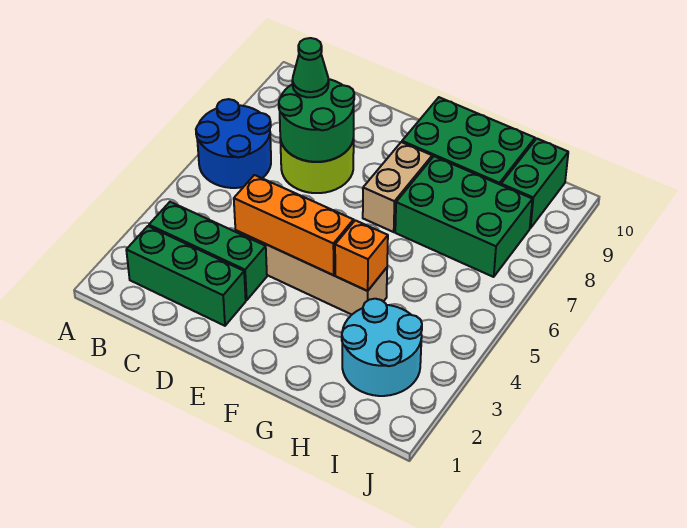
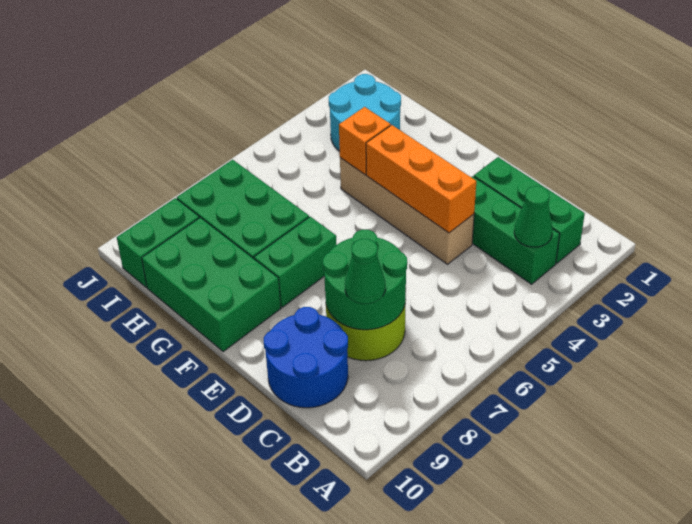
blue 2x2 round brick [196,99,271,188] -> blue 2x2 round brick moved to [264,307,348,408]
none -> green 1x1 cone [514,186,553,247]
tan 1x2 brick [363,142,432,232] -> green 1x2 brick [254,217,336,307]

